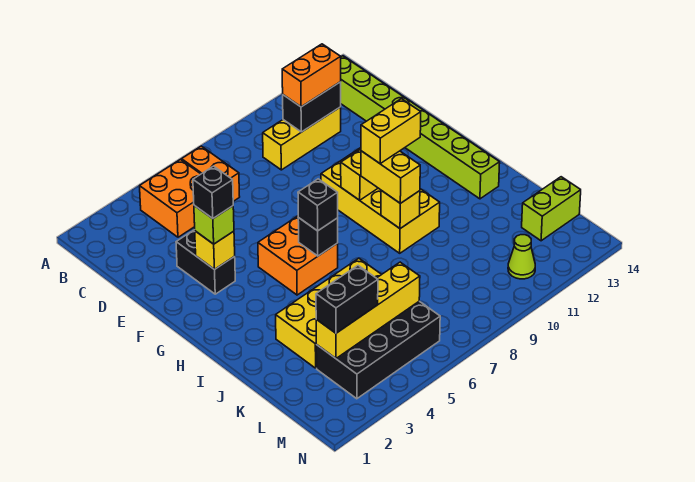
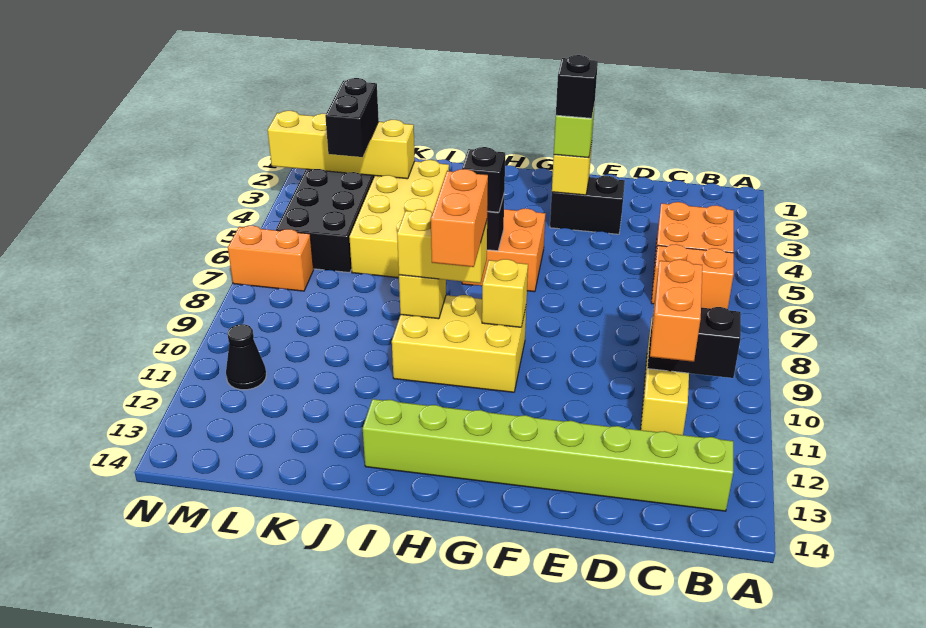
black 1x2 brick [283,82,341,132] -> black 1x2 brick turned to [647,307,741,378]
yellow 2x4 brick [321,148,440,253] -> yellow 2x3 brick [392,295,526,392]
yellow 1x2 brick [361,99,421,163] -> orange 1x2 brick [431,169,488,267]
yellow 1x4 brick [316,262,420,358] -> yellow 1x4 brick turned to [268,111,415,179]
lime 1x2 brick [522,177,581,241] -> none
none -> orange 1x2 brick [228,226,314,291]
lime 1x1 cone [508,235,535,279] -> black 1x1 cone [226,324,266,390]

